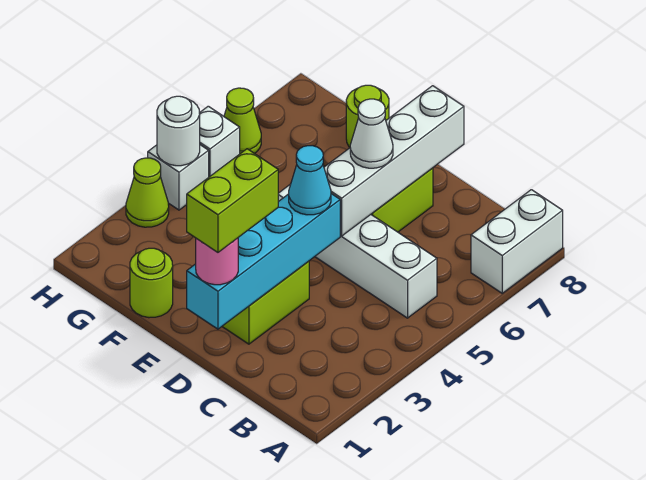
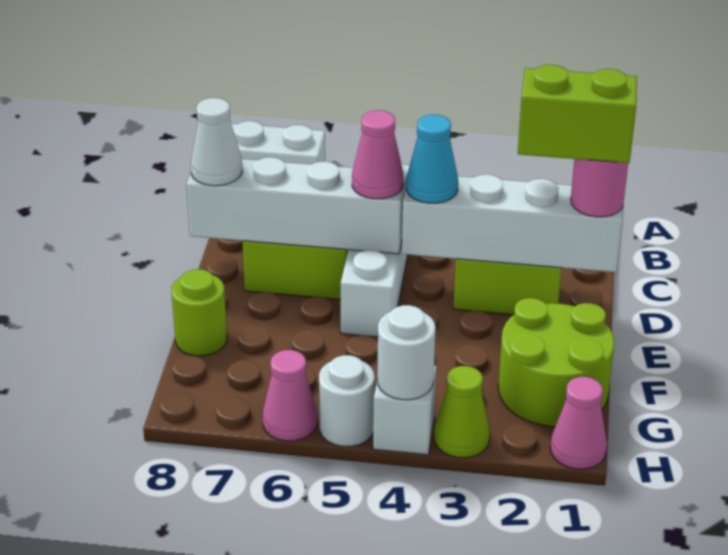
cyan 1x4 brick [187,194,340,329] -> white 1x4 brick [402,174,623,272]
none -> pink 1x1 cone [352,110,404,199]
white 1x1 cone [350,99,393,168] -> white 1x1 cone moved to [191,98,242,186]
lime 1x1 round brick [130,248,173,318] -> lime 2x2 round brick [498,298,614,427]
none -> pink 1x1 cone [550,377,607,469]
white 1x1 brick [199,106,240,177] -> white 1x1 round brick [319,355,375,447]
lime 1x1 cone [224,88,261,154] -> pink 1x1 cone [263,350,317,441]

